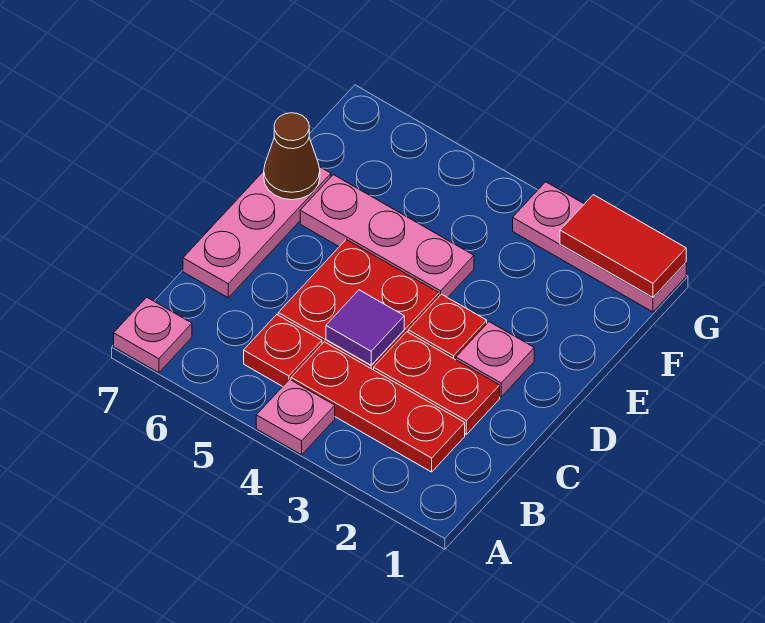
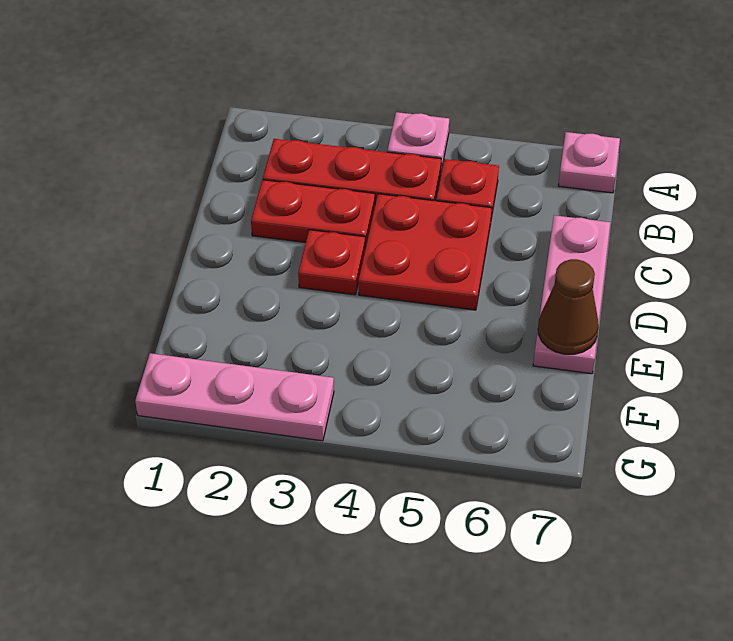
purple 1x1 tile [326,290,404,365] -> none
pink 1x1 plate [456,322,534,397] -> none
pink 1x3 plate [300,175,474,298] -> none
red 1x2 tile [560,195,686,297] -> none

